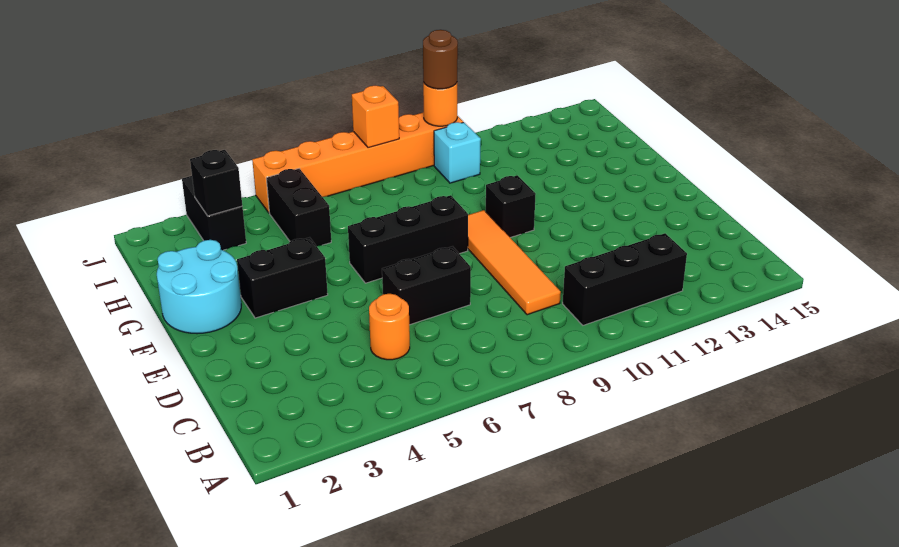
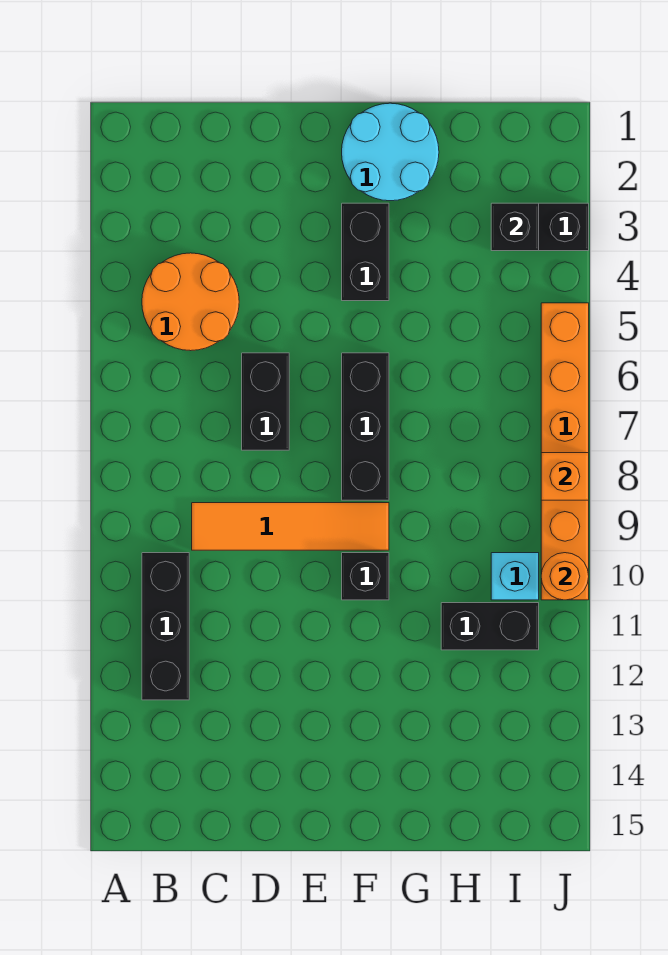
orange 1x1 round brick [369,294,410,360] -> orange 2x2 round brick [142,253,239,351]
black 1x2 brick [266,169,331,246] -> black 1x2 brick moved to [441,603,539,650]
brown 1x1 round brick [423,30,458,89] -> none

